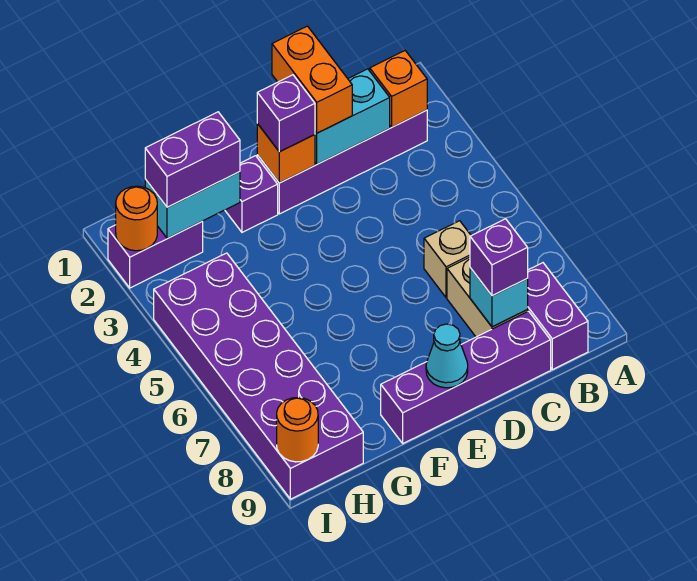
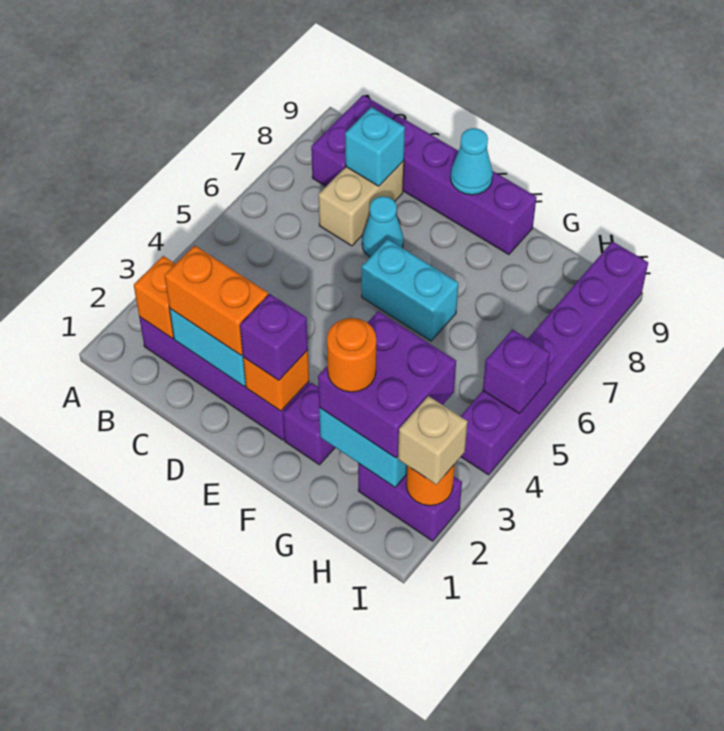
tan 1x1 brick [424,221,471,298] -> tan 1x1 brick moved to [398,396,468,485]
purple 1x1 brick [470,219,528,296] -> purple 1x1 brick moved to [483,329,550,414]
orange 1x2 brick [272,26,352,133] -> orange 1x2 brick turned to [165,245,268,355]
none -> cyan 1x1 cone [362,196,403,257]
none -> cyan 1x2 brick [362,239,458,341]
purple 1x2 brick [145,112,240,207] -> purple 2x2 brick [318,311,456,458]
purple 2x6 brick [154,253,363,499] -> purple 1x6 brick [460,242,648,475]
orange 1x1 round brick [277,397,318,462] -> orange 1x1 round brick moved to [327,318,376,392]

